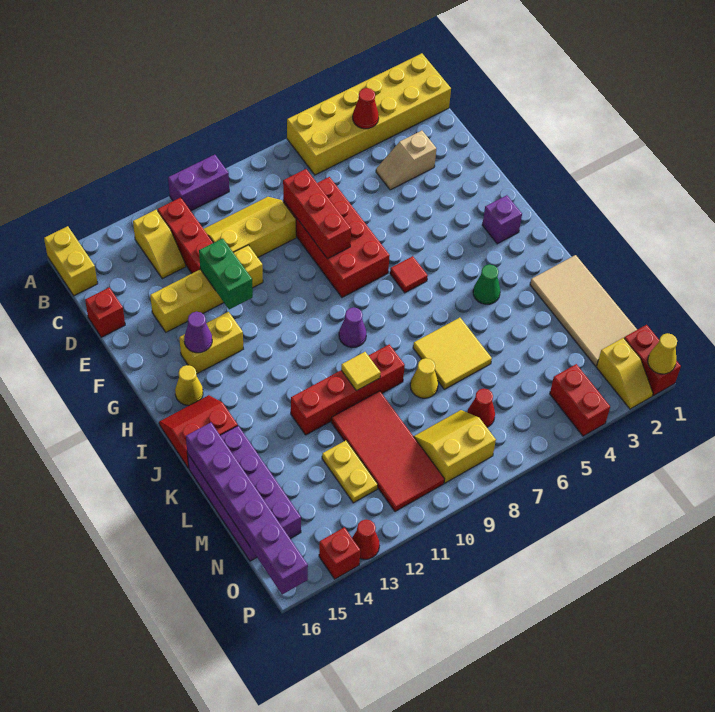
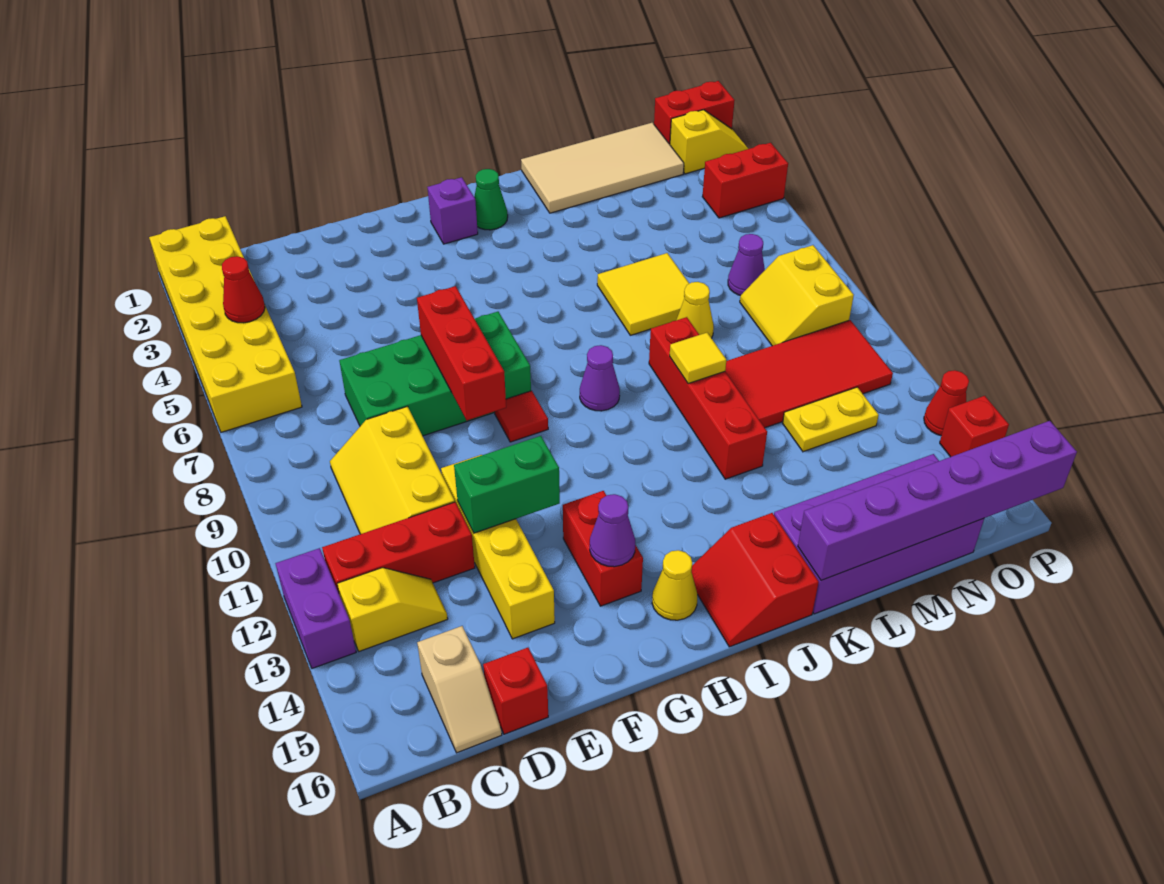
purple 1x2 brick [168,155,229,211] -> purple 1x2 brick moved to [275,548,356,668]
yellow 1x2 brick [44,226,98,296] -> none
tan 1x2 slope [376,131,436,190] -> tan 1x2 slope moved to [417,626,502,753]
red 2x4 brick [283,177,390,297] -> green 2x4 brick [339,312,531,436]
red 1x3 brick [283,169,351,259] -> red 1x3 brick turned to [417,286,506,420]
yellow 1x2 brick [179,312,243,374] -> red 1x2 brick [563,491,643,606]
red 1x1 tile [390,256,428,293] -> red 1x1 tile moved to [495,391,548,442]
green 1x1 cone [473,264,500,304] -> green 1x1 cone moved to [474,169,508,230]
red 1x1 cone [467,389,495,427] -> purple 1x1 cone [728,234,765,296]
yellow 1x1 cone [648,333,677,374] -> none

